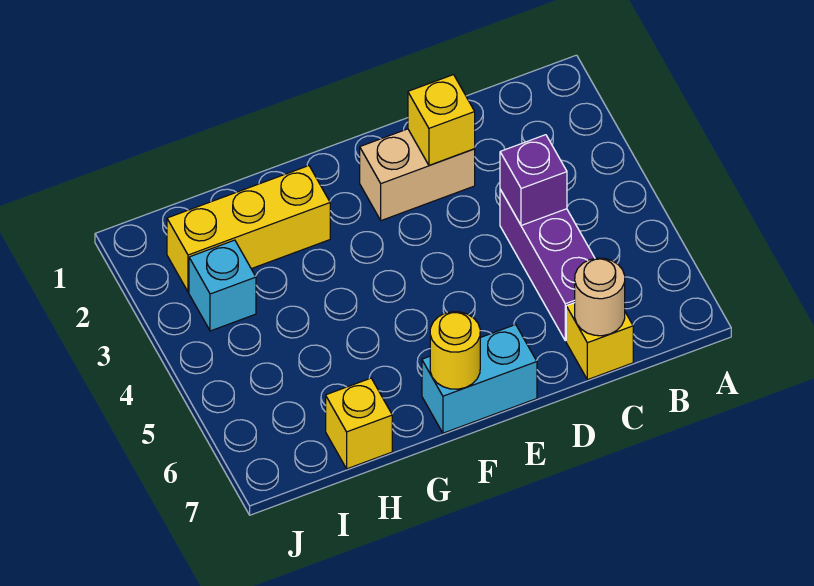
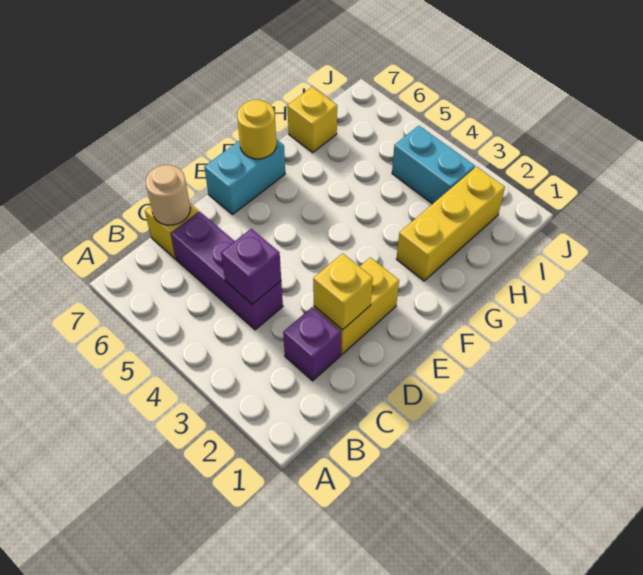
none -> purple 1x1 brick [283,307,341,381]
tan 1x2 brick [360,129,475,221] -> yellow 1x2 brick [314,257,399,355]
cyan 1x1 brick [189,240,256,331] -> cyan 1x2 brick [392,126,475,204]

